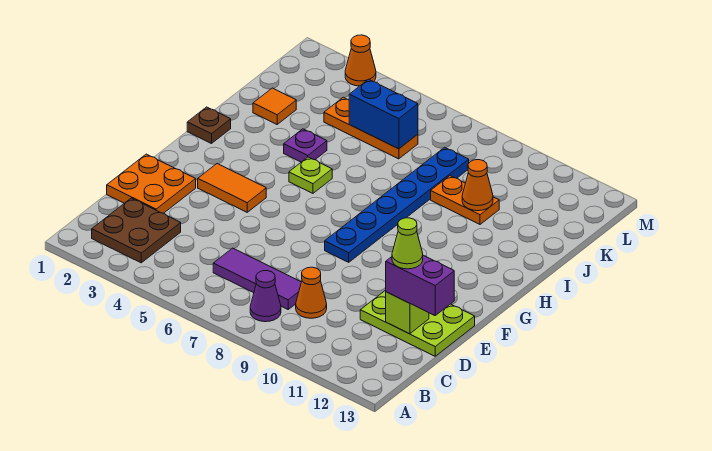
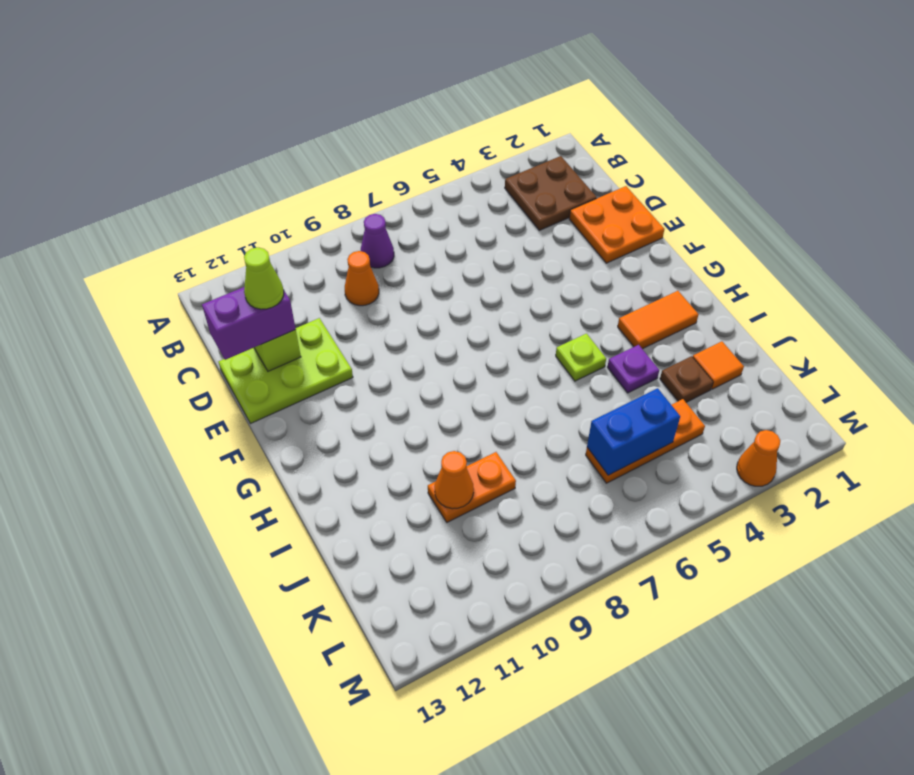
purple 1x3 tile [213,248,301,309] -> none
orange 1x2 tile [198,164,266,212] -> orange 1x2 tile moved to [618,291,699,349]
blue 1x6 plate [325,147,469,262] -> none
brown 1x1 plate [187,107,231,144] -> brown 1x1 plate moved to [660,356,713,402]

